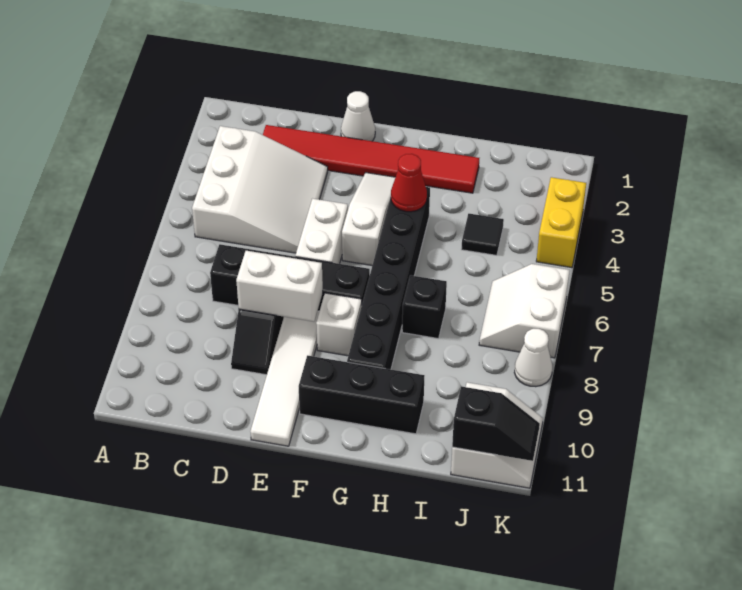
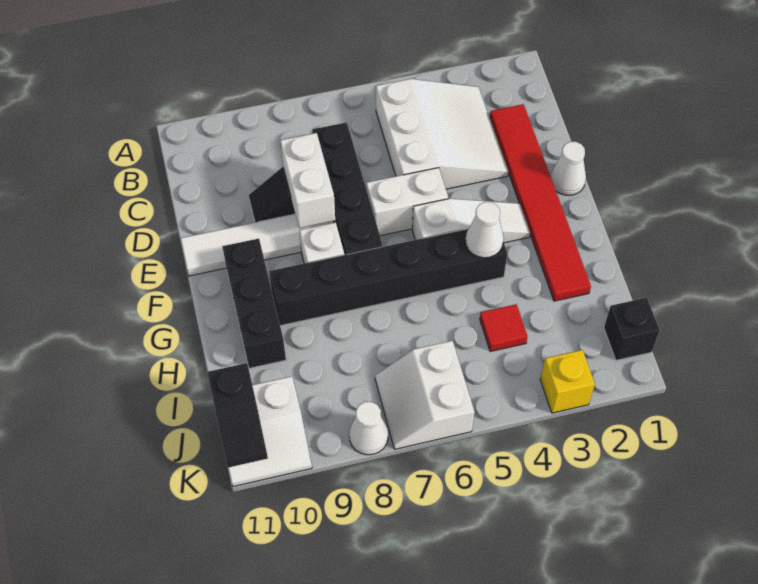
white 3x3 slope [192,126,328,253] -> white 3x3 slope turned to [376,79,508,189]
red 1x1 cone [391,154,427,212] -> white 1x1 cone [466,202,504,258]
black 1x1 brick [402,275,447,338] -> black 1x1 brick moved to [604,298,660,360]
black 1x1 tile [461,214,504,255] -> red 1x1 tile [480,304,528,352]
white 2x2 slope [479,264,570,358] -> white 2x2 slope turned to [375,341,474,449]
yellow 1x2 brick [536,177,586,267] -> yellow 1x1 brick [540,350,595,413]

